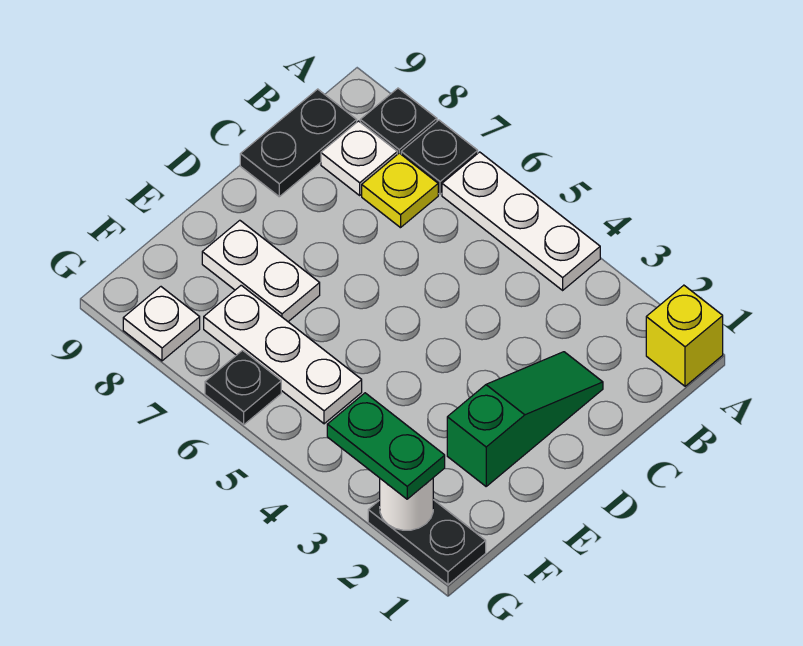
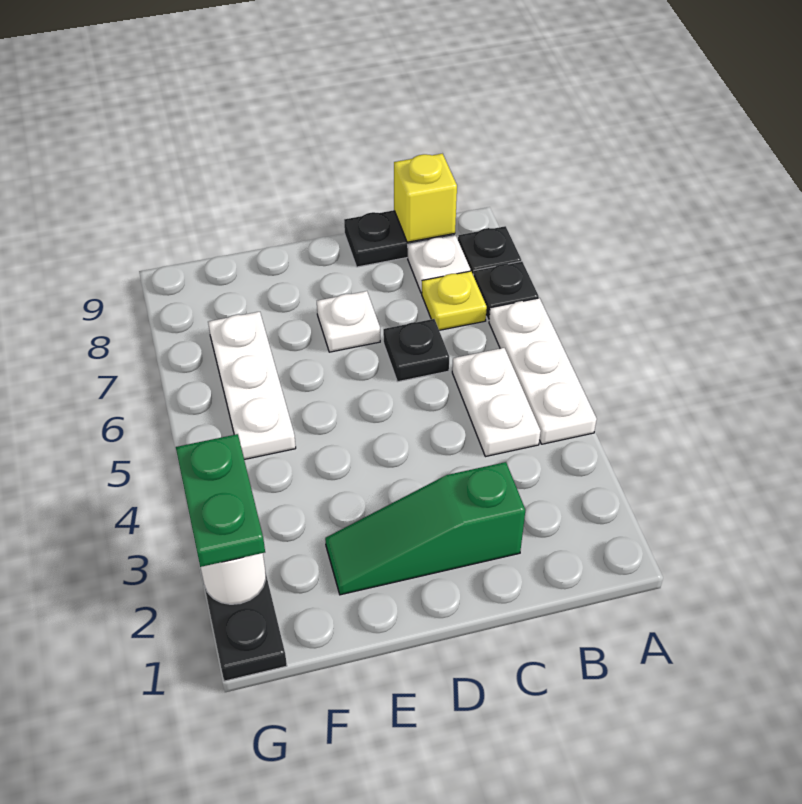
yellow 1x1 brick [646,285,723,386] -> yellow 1x1 brick moved to [394,154,457,242]
green 1x3 slope [447,352,603,486] -> green 1x3 slope turned to [325,462,525,595]
white 1x2 plate [202,220,320,322] -> white 1x2 plate moved to [452,348,541,457]
black 1x1 plate [205,350,281,425] -> black 1x1 plate moved to [383,319,449,382]
white 1x1 plate [123,287,200,361] -> white 1x1 plate moved to [317,291,380,352]

